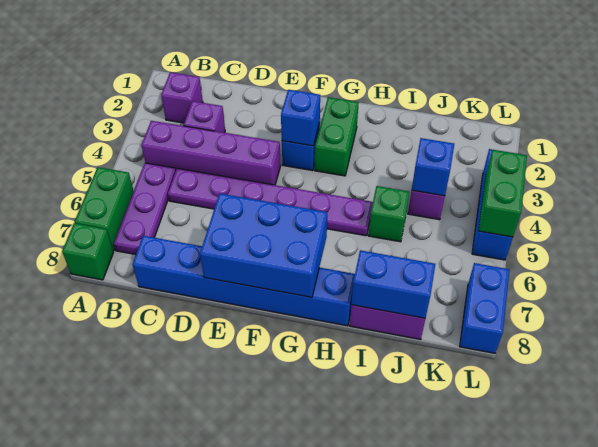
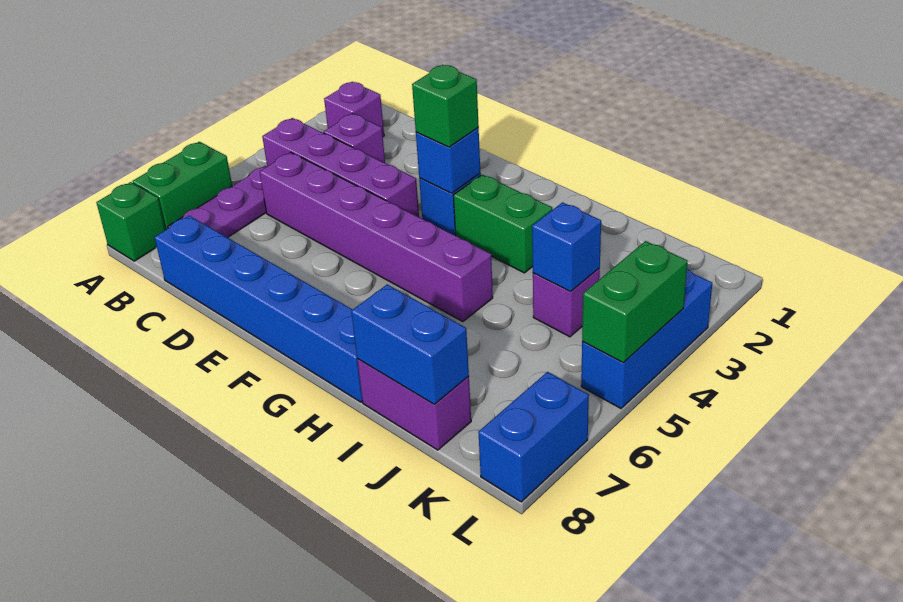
purple 1x6 plate [168,168,373,236] -> purple 1x6 brick [260,152,493,322]
blue 2x3 brick [200,194,327,297] -> none
green 1x2 brick [315,97,359,176] -> green 1x2 brick turned to [453,175,552,273]
green 1x1 brick [368,186,409,242] -> green 1x1 brick moved to [412,65,479,147]

